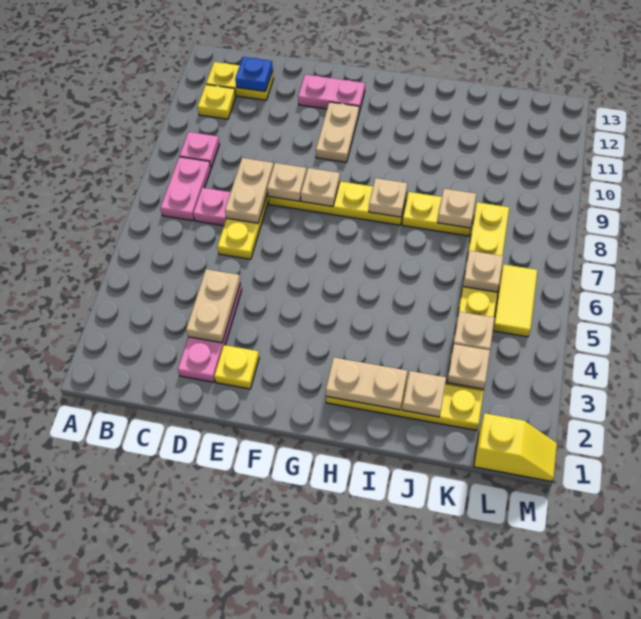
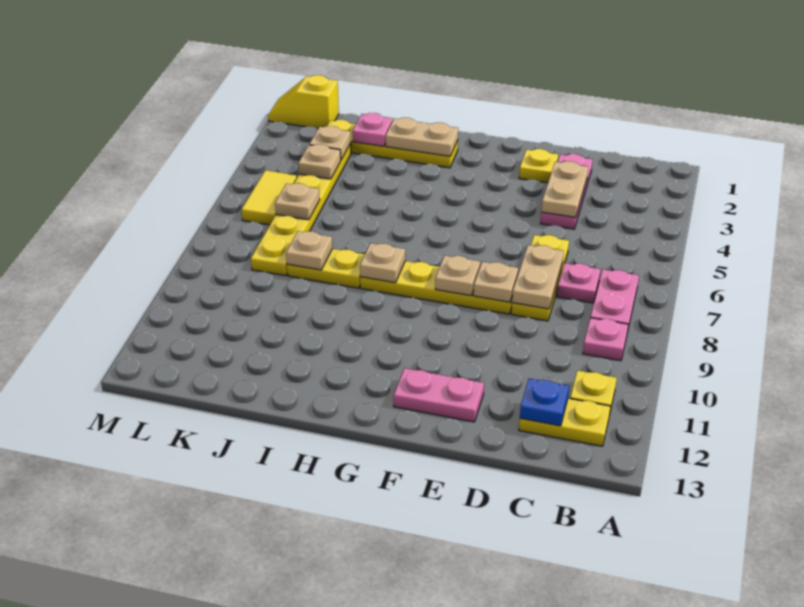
tan 1x2 plate [316,102,359,162] -> none
tan 1x1 plate [403,371,446,417] -> pink 1x1 plate [353,113,393,146]

